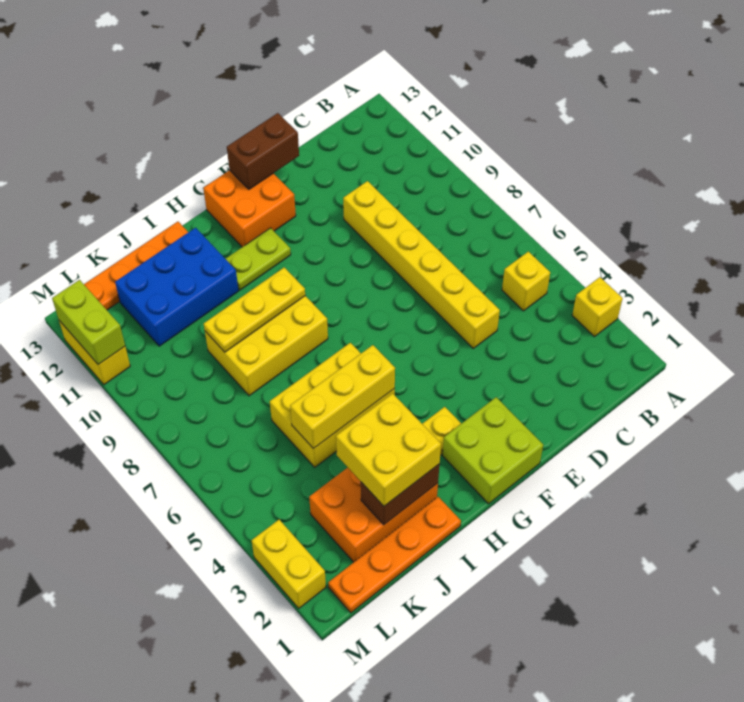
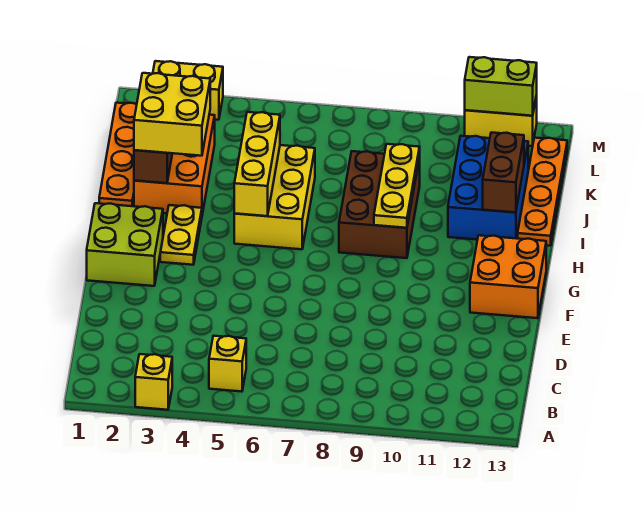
yellow 1x6 brick [343,181,500,348] -> none
brown 1x2 brick [227,113,299,189] -> brown 1x2 brick moved to [483,132,524,212]
lime 1x2 plate [226,228,291,290] -> none
yellow 2x3 brick [205,296,328,396] -> brown 2x3 brick [339,151,420,258]

